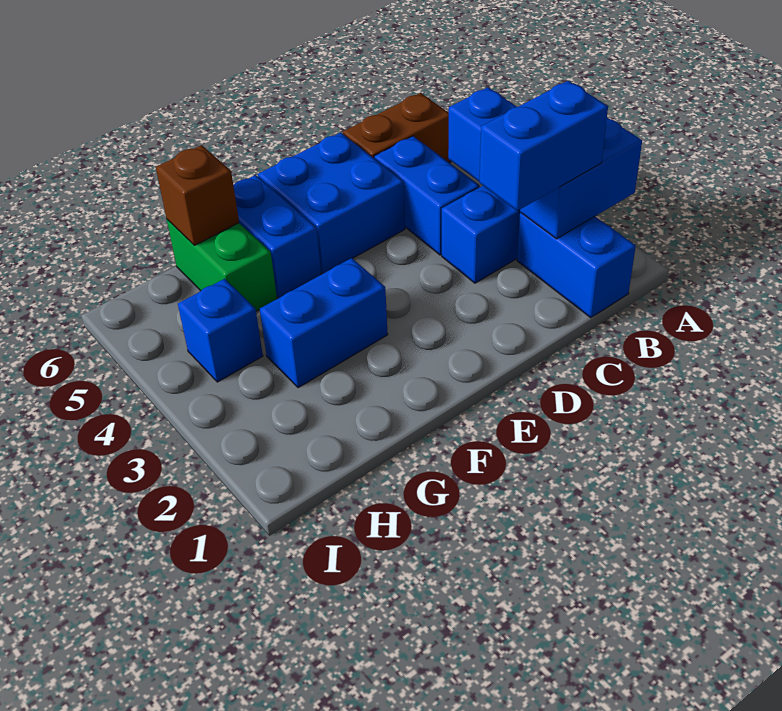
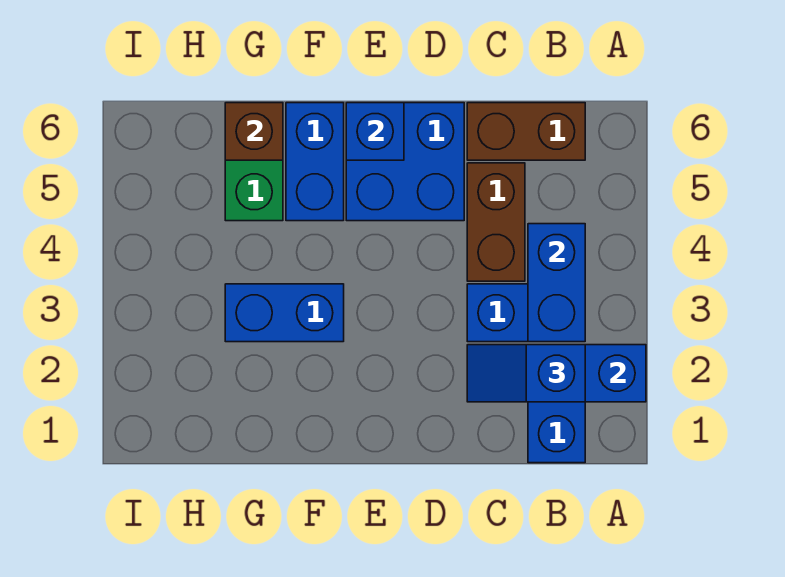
blue 1x2 brick [479,81,608,211] -> blue 1x2 slope [467,345,585,402]
blue 1x2 brick [374,136,480,255] -> brown 1x2 brick [467,163,525,281]
blue 1x1 brick [178,279,263,382] -> blue 1x1 brick moved to [346,103,404,160]

